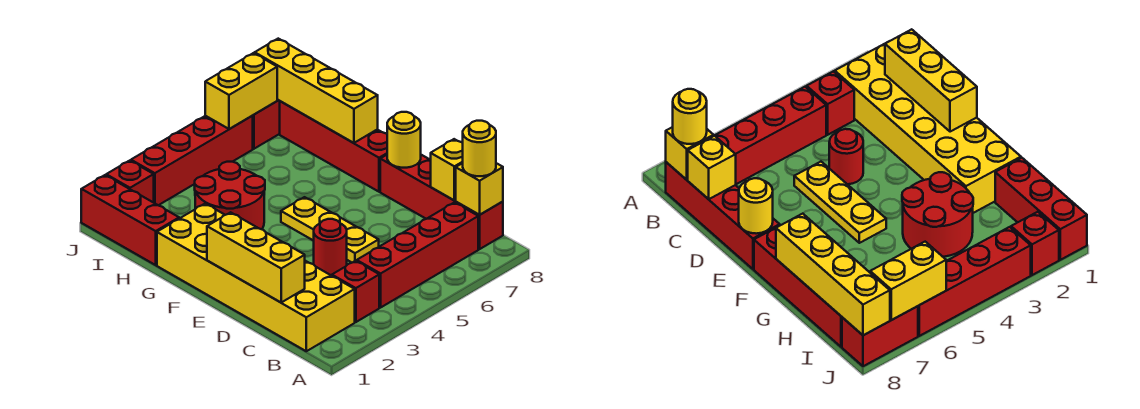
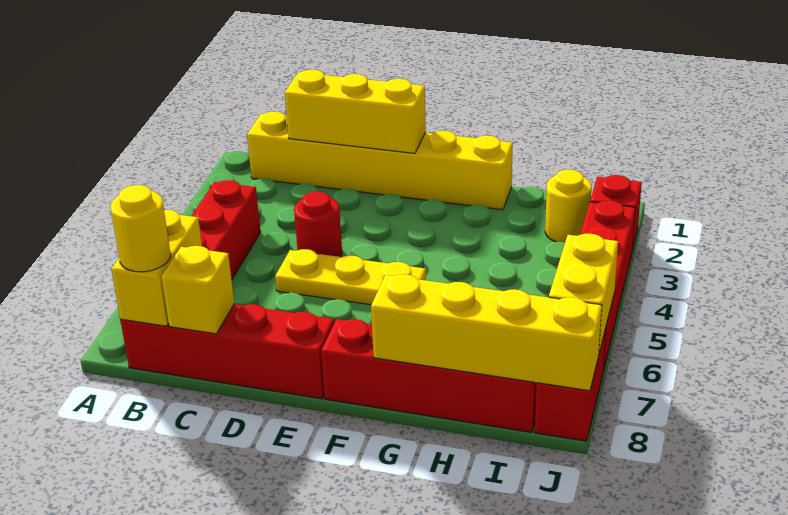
yellow 2x6 brick [157,204,355,351] -> yellow 1x6 brick [247,112,513,210]
red 1x1 brick [332,261,379,322] -> none
yellow 1x1 brick [456,163,503,215] -> yellow 1x2 brick [111,210,202,326]
yellow 1x1 round brick [387,112,421,168] -> yellow 1x1 round brick moved to [545,170,591,243]
red 2x2 round brick [194,162,265,229] -> none
red 1x3 brick [81,175,179,265] -> none

